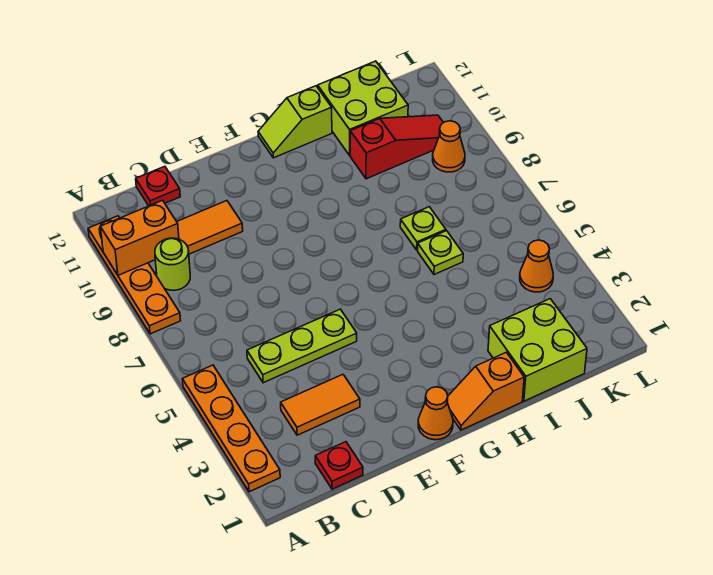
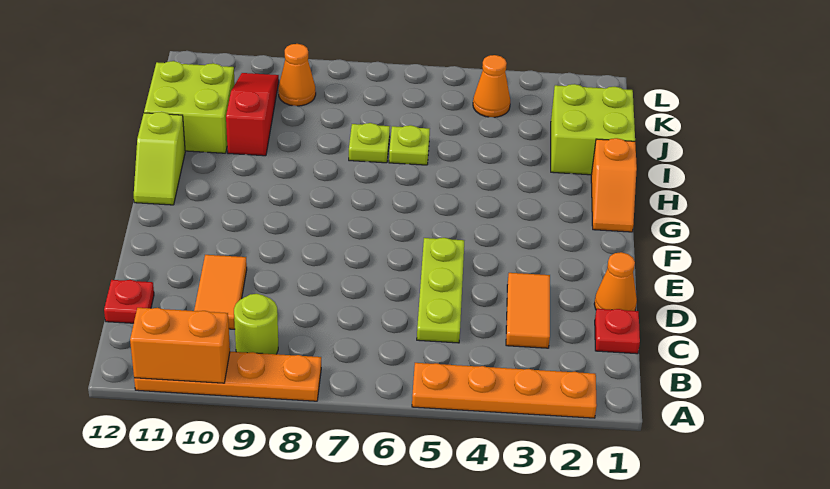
orange 1x2 brick [100,200,179,275] -> orange 1x2 brick turned to [130,308,230,383]
orange 1x1 cone [418,387,453,440] -> orange 1x1 cone moved to [594,252,637,311]

